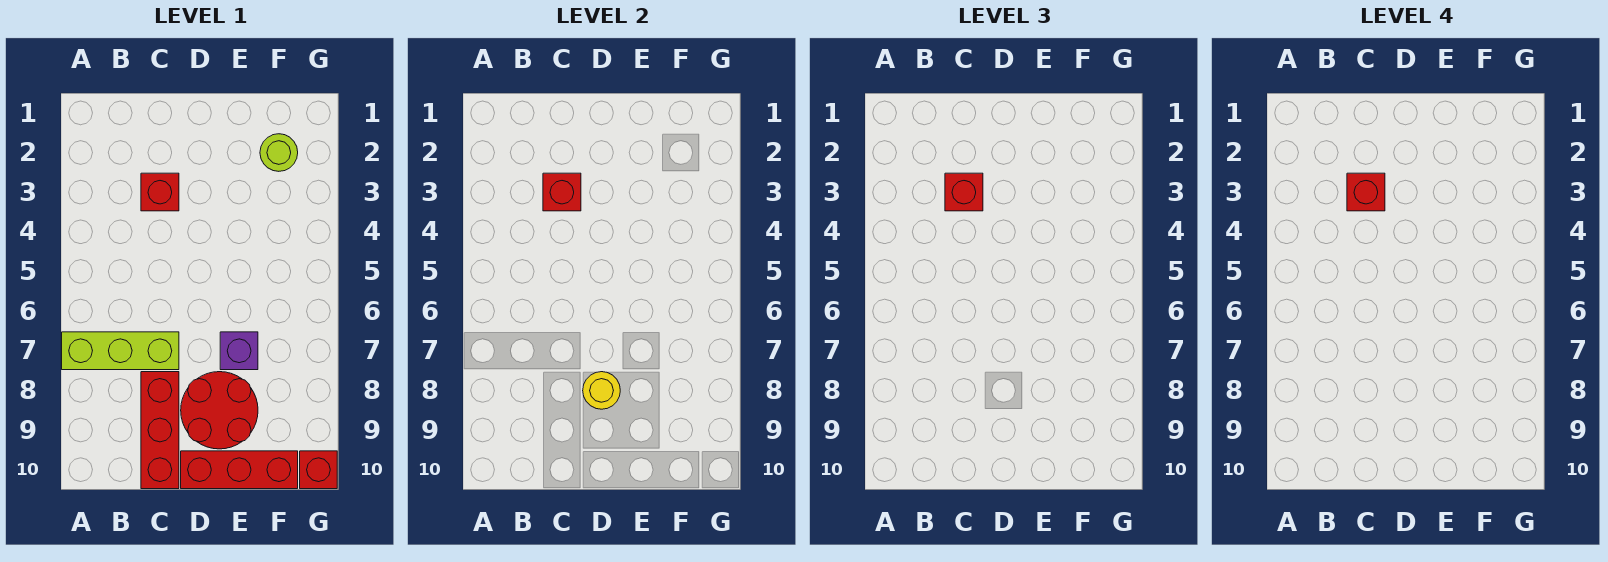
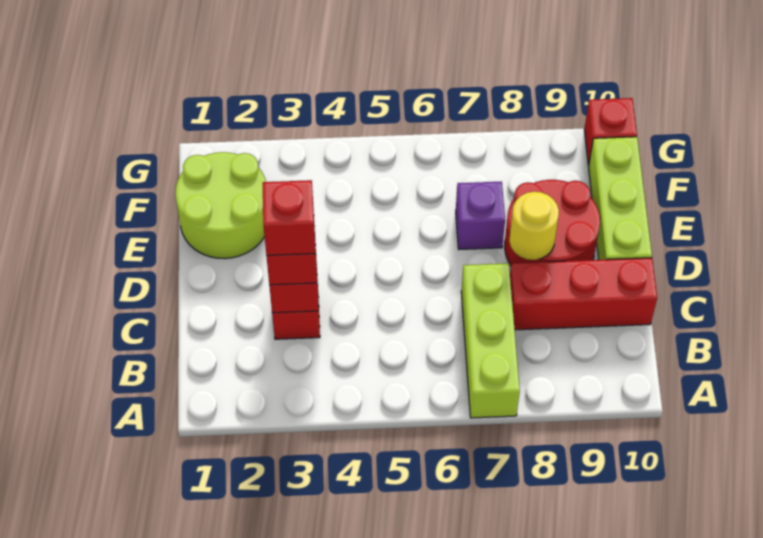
red 1x3 brick [181,451,298,489] -> lime 1x3 brick [589,137,652,260]
lime 1x1 round brick [260,134,298,171] -> lime 2x2 round brick [175,152,266,259]

